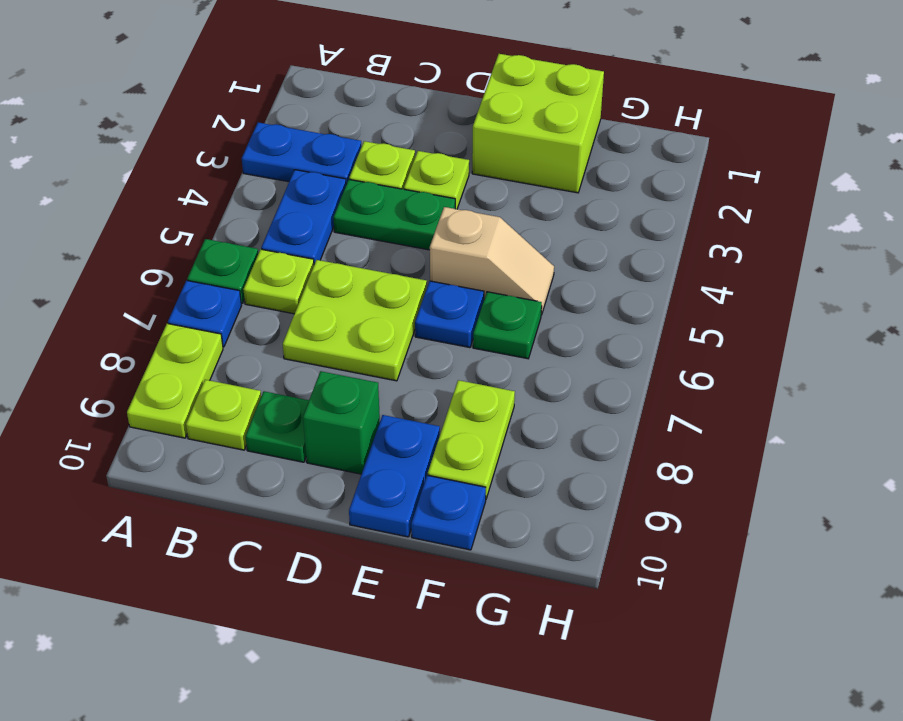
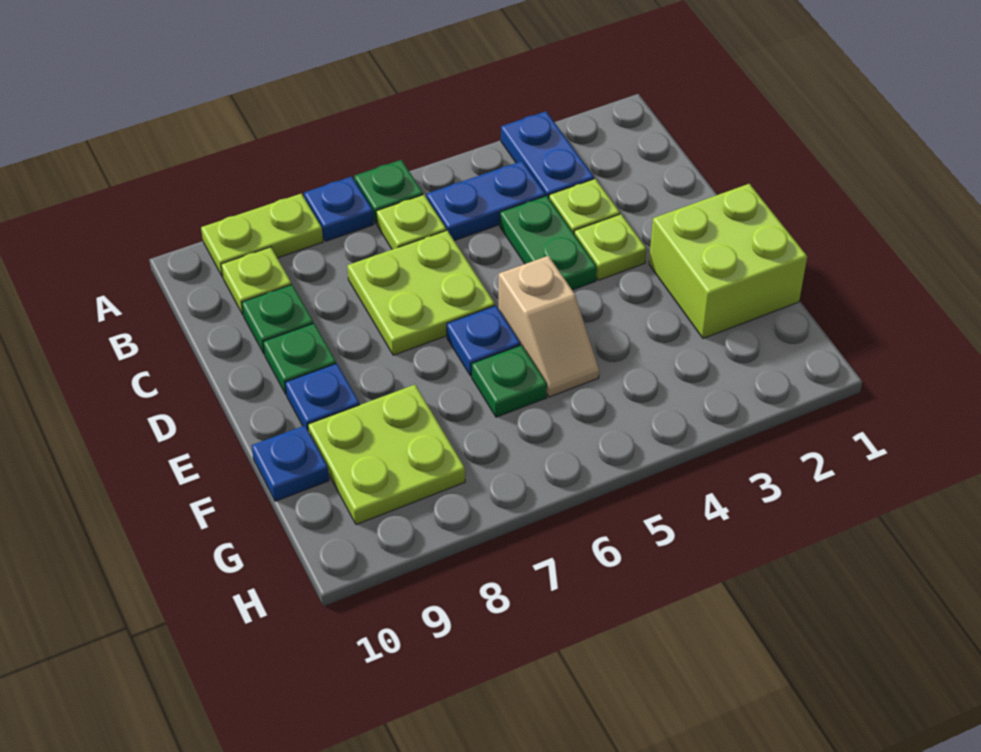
green 1x1 brick [303,371,380,474] -> green 1x1 plate [263,323,336,394]
blue 1x2 plate [349,415,440,537] -> blue 1x1 plate [285,363,360,431]
lime 1x2 plate [428,380,515,498] -> lime 2x2 plate [308,385,465,525]

